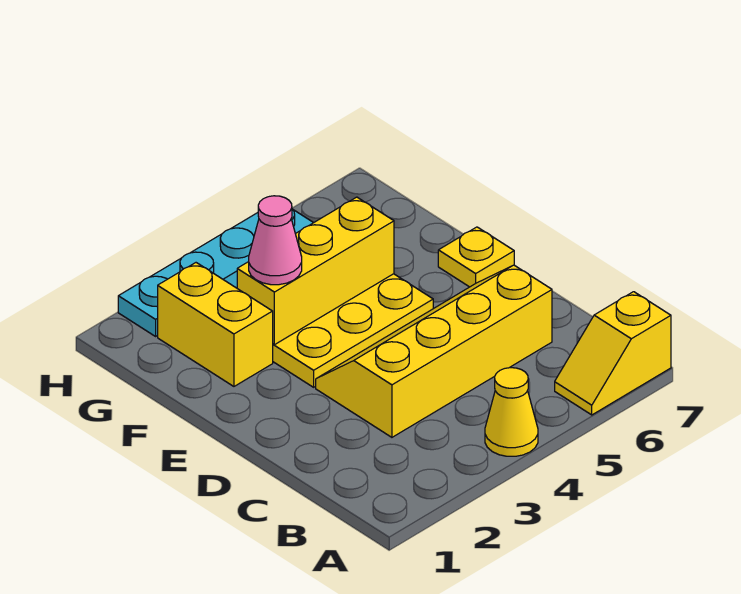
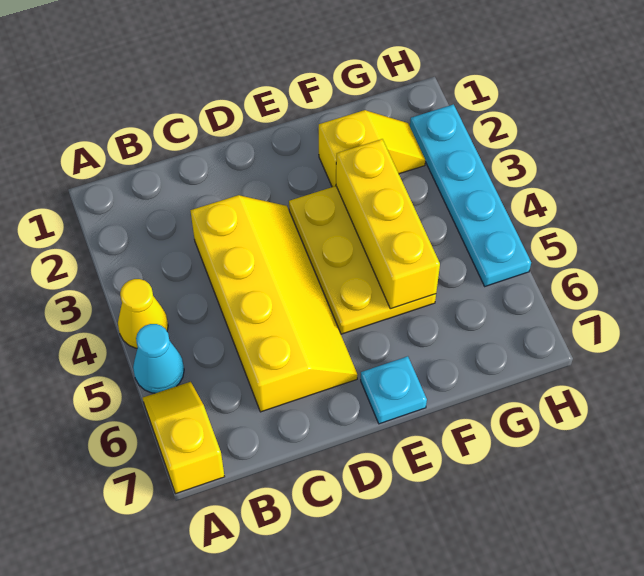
none -> cyan 1x1 cone [133,324,184,393]
yellow 1x1 plate [438,227,514,287] -> cyan 1x1 plate [361,356,427,424]
yellow 1x2 brick [158,263,273,386] -> yellow 1x2 slope [319,110,425,187]
pink 1x1 cone [249,196,302,285] -> none

